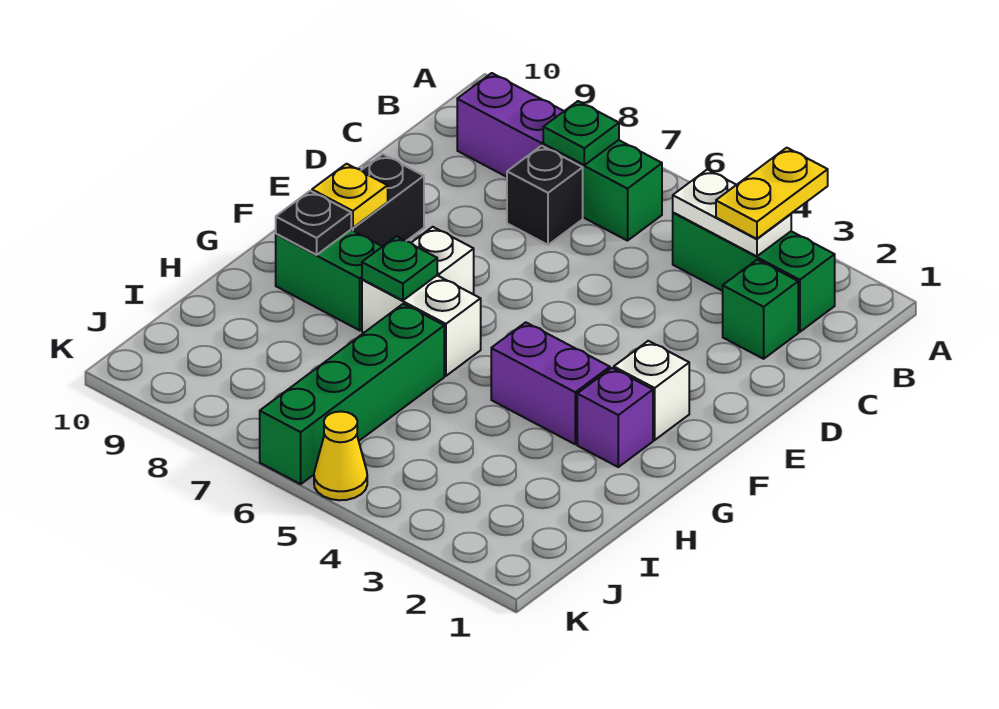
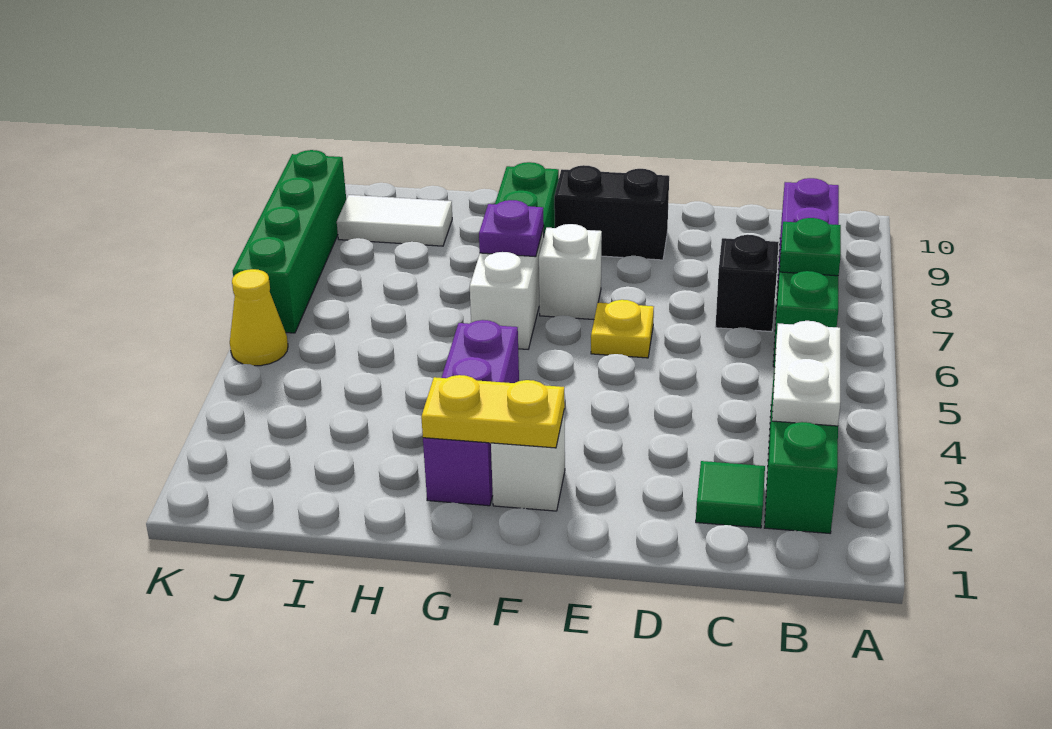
yellow 1x2 plate [716,148,828,239] -> yellow 1x2 plate moved to [421,375,565,448]
green 1x1 brick [723,260,798,359] -> green 1x1 tile [696,461,765,528]
yellow 1x1 plate [312,164,388,228] -> yellow 1x1 plate moved to [591,300,654,358]
green 1x1 plate [362,236,437,301] -> purple 1x1 plate [479,200,544,257]
black 1x1 plate [276,191,351,255] -> none
green 1x4 brick [260,304,444,484] -> green 1x4 brick turned to [233,150,346,333]
none -> white 1x2 tile [337,195,452,246]

